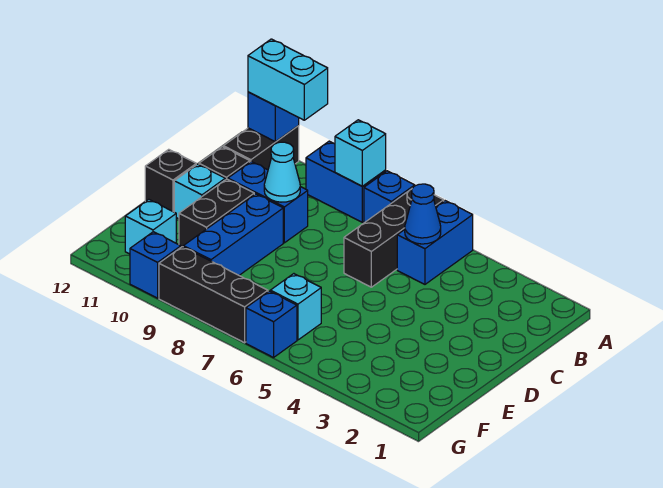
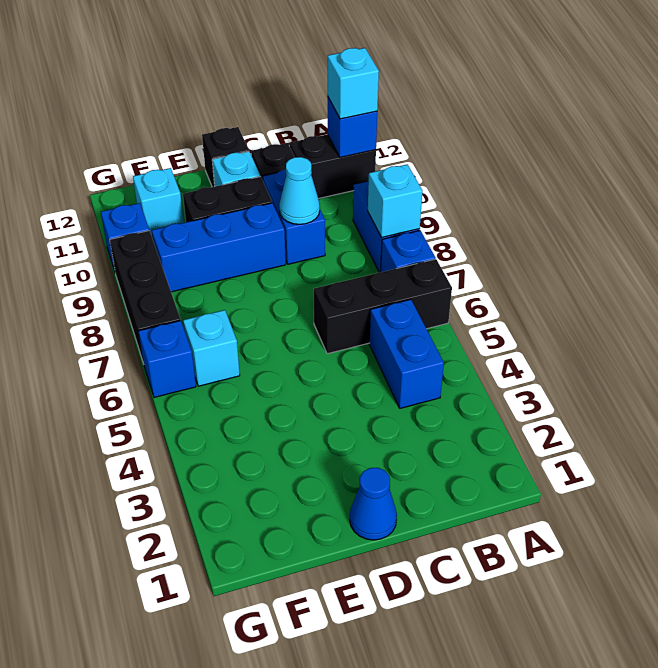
blue 1x2 brick [397,201,473,284] -> blue 1x2 brick turned to [369,299,444,408]
cyan 1x2 brick [248,39,328,120] -> cyan 1x1 brick [328,48,379,119]
blue 1x1 cone [405,184,441,244] -> blue 1x1 cone moved to [350,468,397,540]

